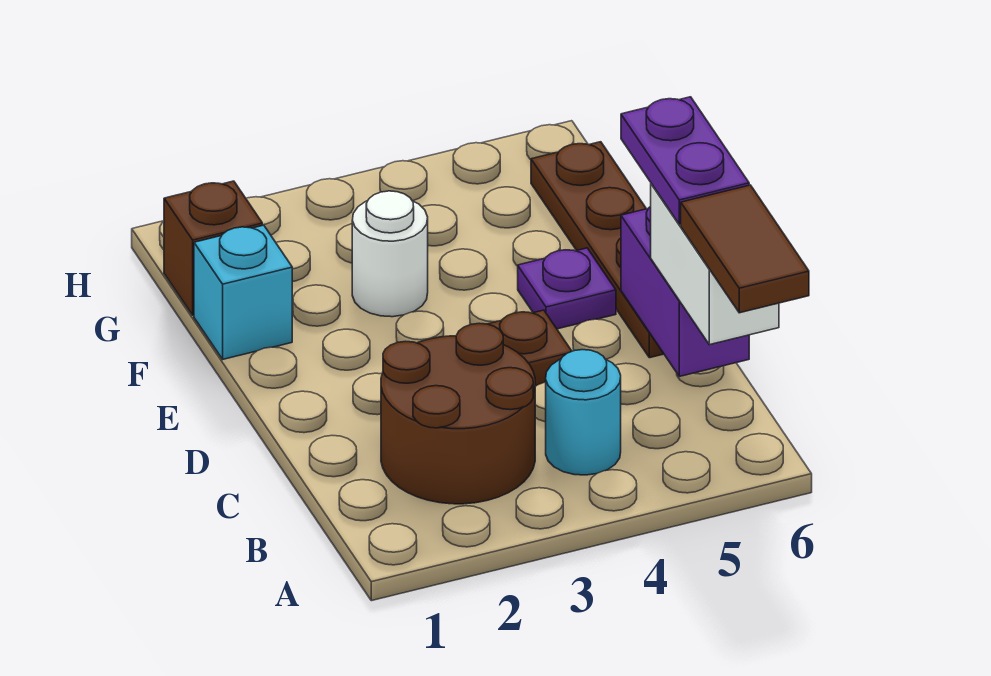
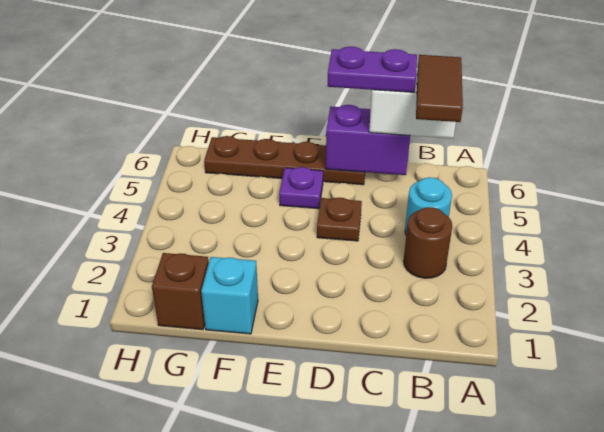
brown 1x2 tile [681,185,809,313] -> brown 1x2 tile turned to [416,55,463,122]
brown 2x2 round brick [381,323,535,504] -> brown 1x1 round brick [404,207,452,278]
white 1x1 round brick [352,191,428,317] -> none

